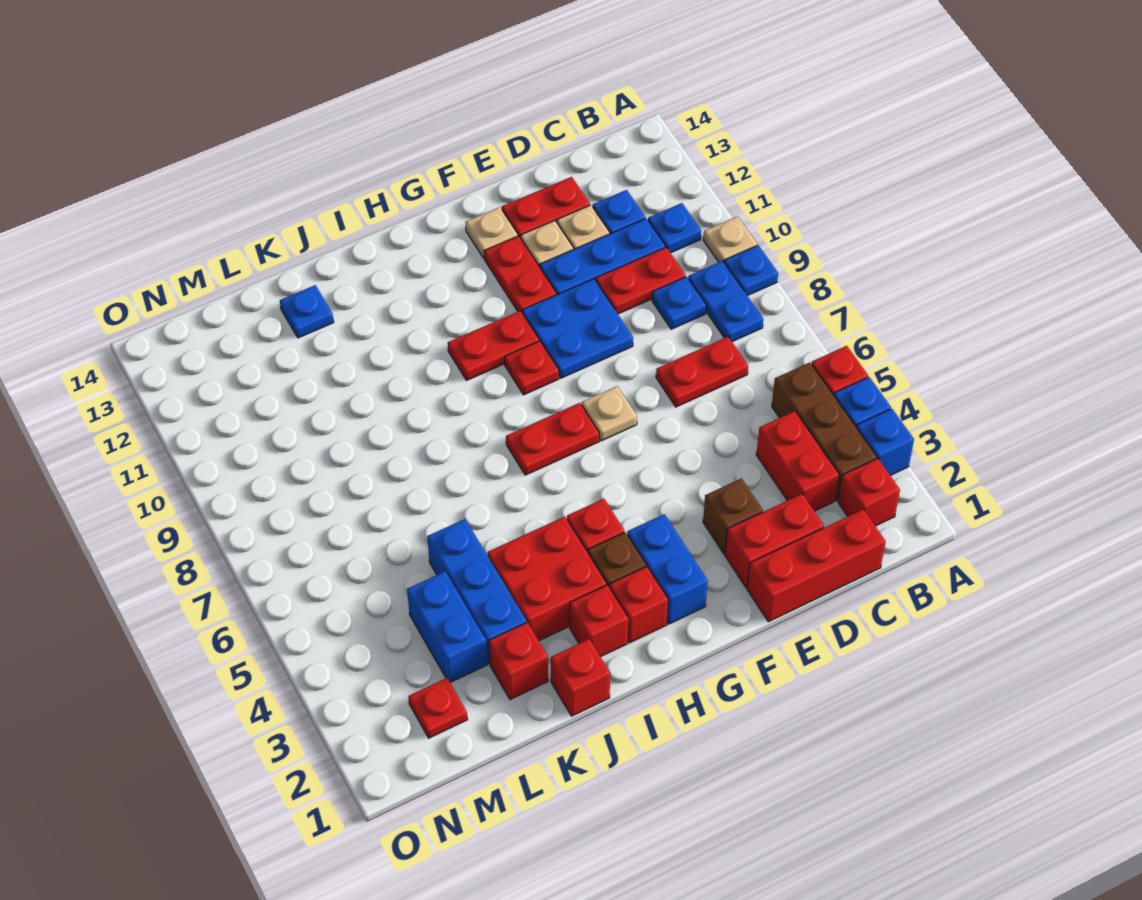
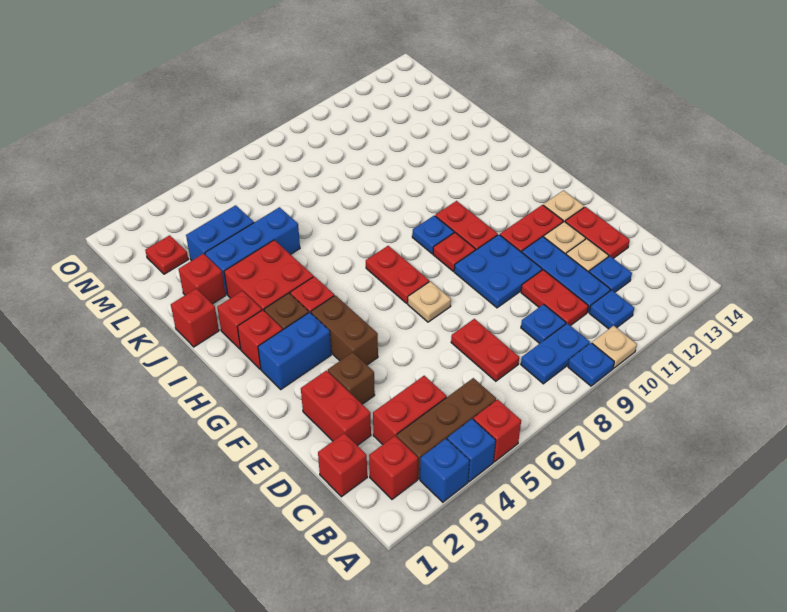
red 1x3 brick [747,509,886,622] -> red 1x1 brick [318,433,367,497]
none -> brown 1x2 brick [311,295,378,365]
blue 1x1 plate [280,285,334,338] -> blue 1x1 plate moved to [412,216,454,254]

